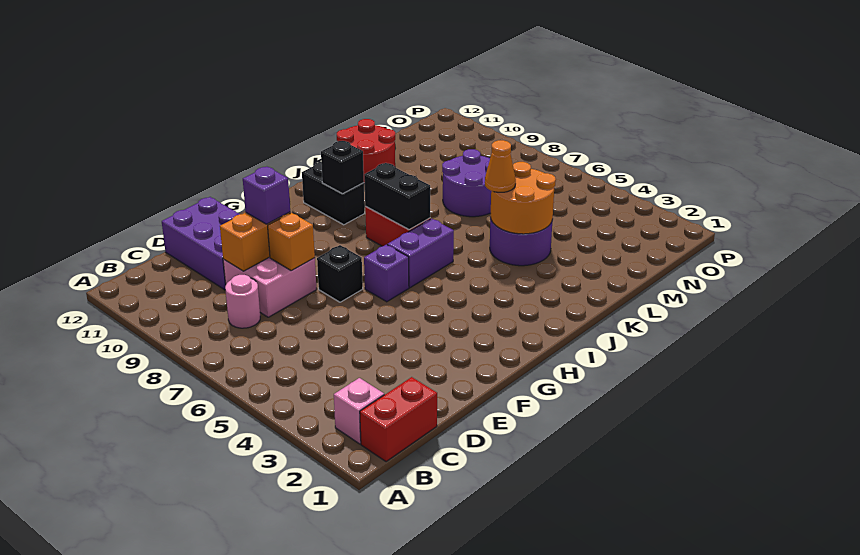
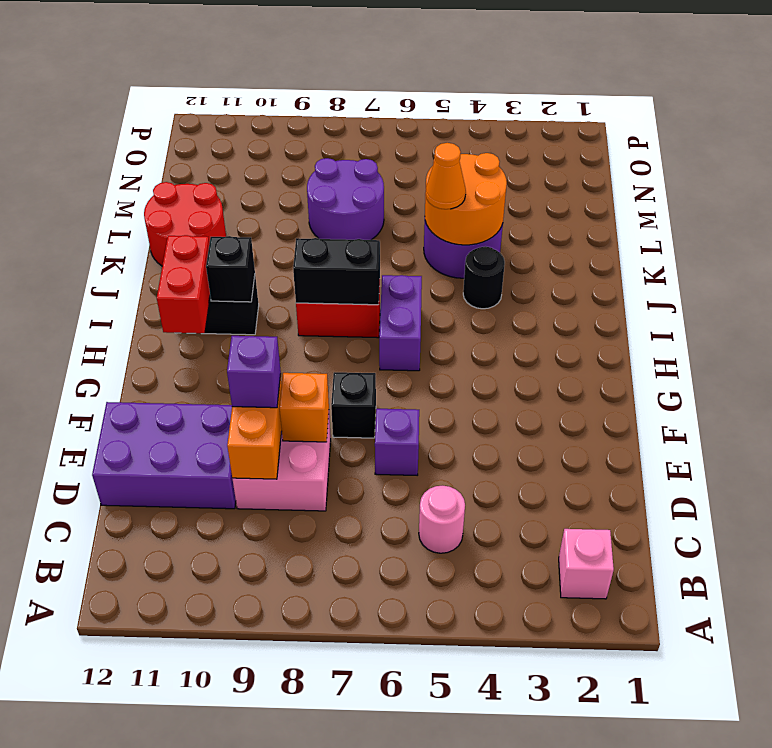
red 1x2 brick [360,377,437,462] -> red 1x2 brick moved to [157,235,210,333]
pink 1x1 round brick [225,275,260,328] -> pink 1x1 round brick moved to [419,486,465,553]
purple 1x1 brick [364,245,409,302] -> purple 1x1 brick moved to [375,409,419,475]
none -> black 1x1 round brick [463,246,505,309]

